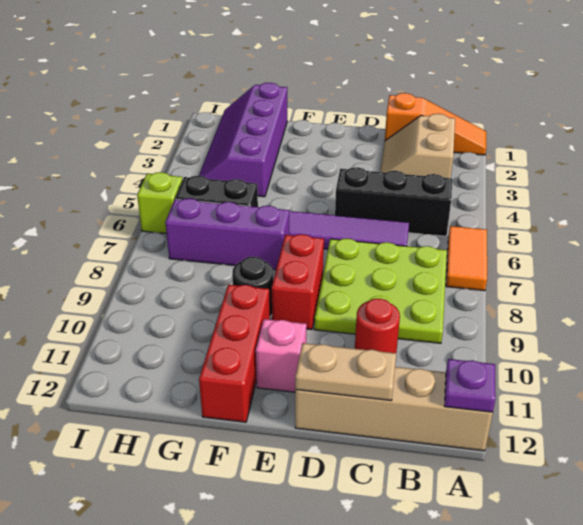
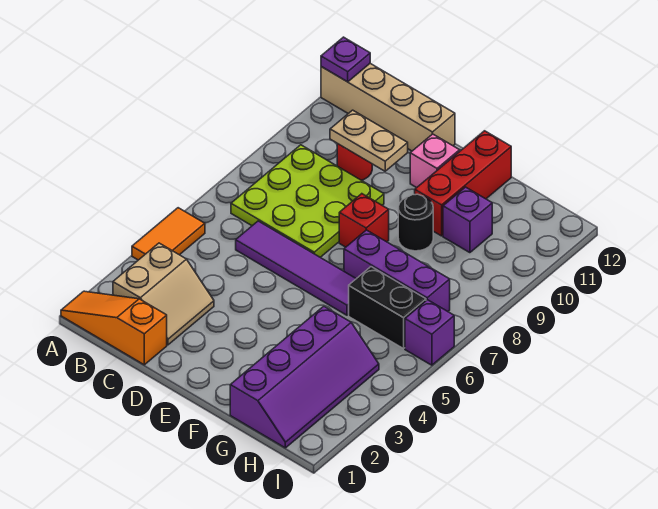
orange 1x2 tile [446,226,487,291] -> orange 1x2 tile moved to [132,208,205,260]
black 1x3 brick [335,167,452,236] -> none
tan 1x2 plate [295,343,396,400] -> tan 1x2 plate moved to [330,110,408,171]
red 1x2 brick [272,234,324,330] -> red 1x1 brick [339,194,389,247]
none -> purple 1x1 brick [443,187,492,253]
lime 1x1 brick [137,172,183,233] -> purple 1x1 brick [405,300,454,365]

